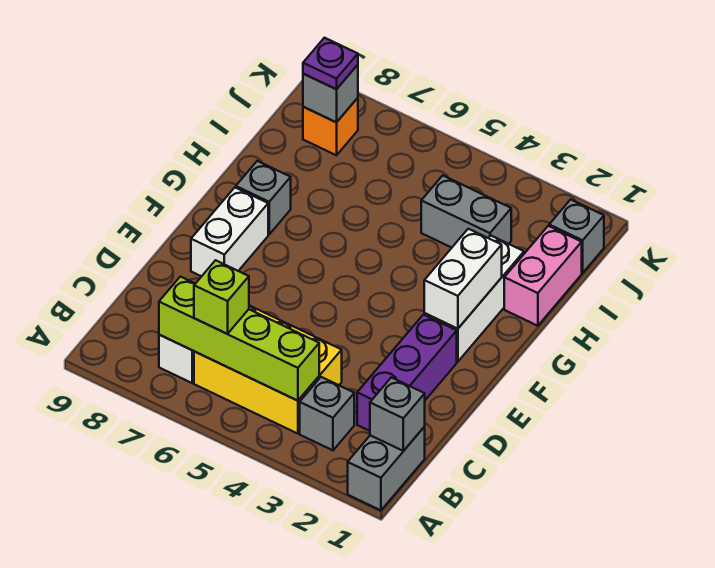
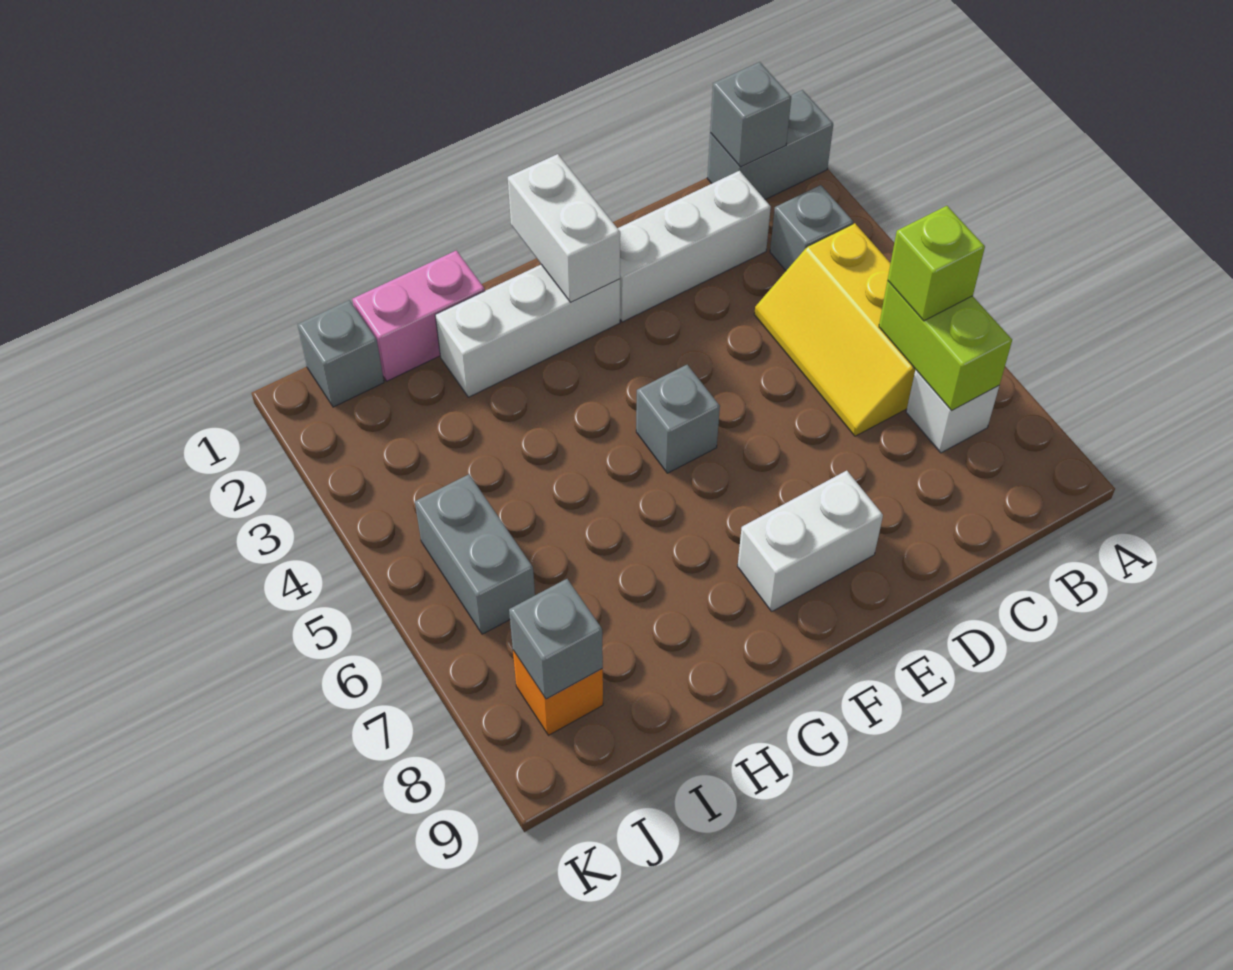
yellow 2x3 brick [194,306,342,434] -> yellow 2x3 slope [754,223,916,436]
lime 1x4 brick [159,277,319,401] -> lime 1x2 brick [879,281,1012,410]
purple 1x3 brick [357,315,457,431] -> white 1x3 brick [618,171,771,322]
white 1x2 brick [424,229,502,329] -> white 1x2 brick turned to [508,154,620,302]
grey 1x1 brick [236,161,291,234] -> grey 1x1 brick moved to [636,365,720,473]
grey 1x2 brick [421,176,511,248] -> grey 1x2 brick moved to [415,474,535,634]
purple 1x1 plate [303,38,358,89] -> none

